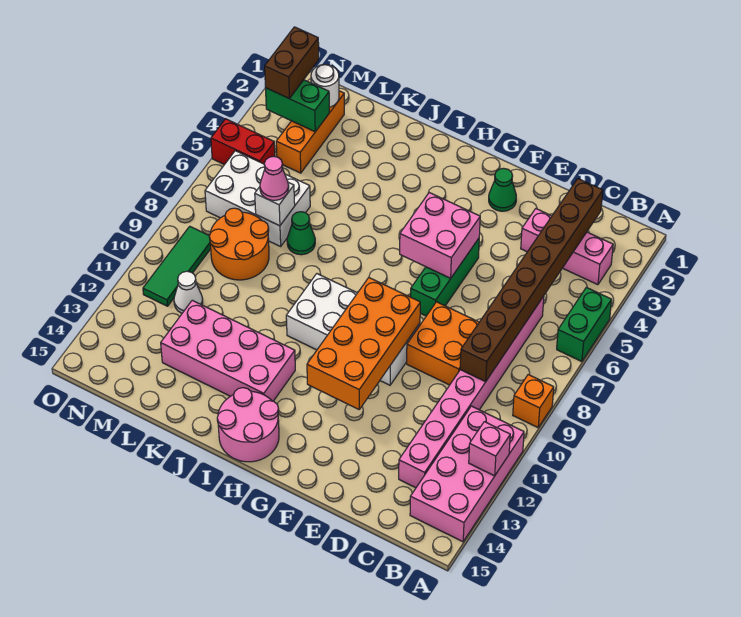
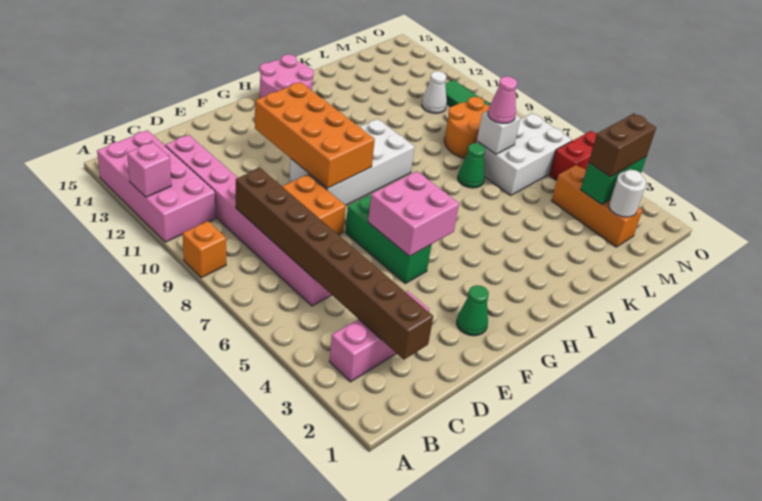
green 1x2 brick [557,287,612,361] -> none
pink 2x4 brick [161,300,295,401] -> none
brown 1x2 brick [265,27,319,98] -> brown 1x2 brick turned to [589,114,656,177]

